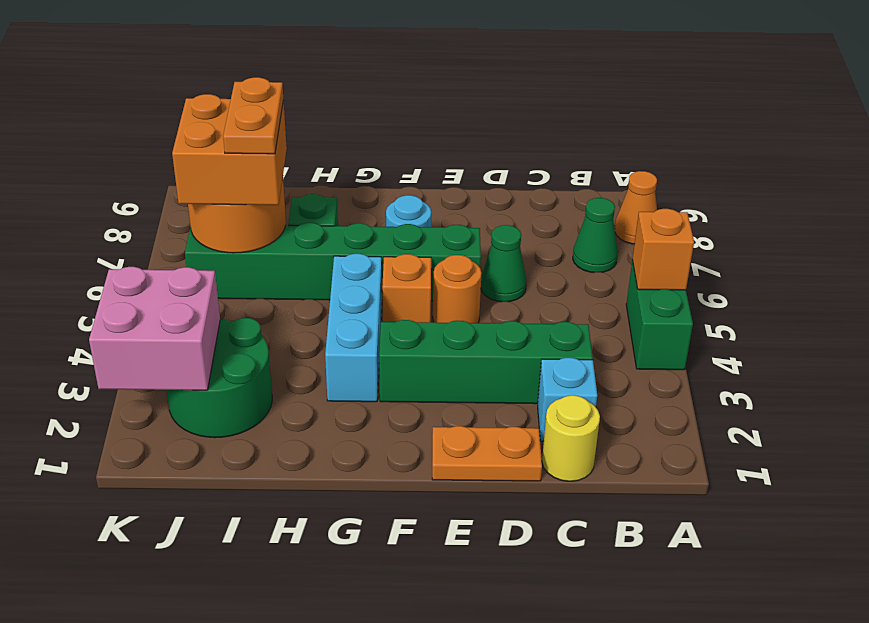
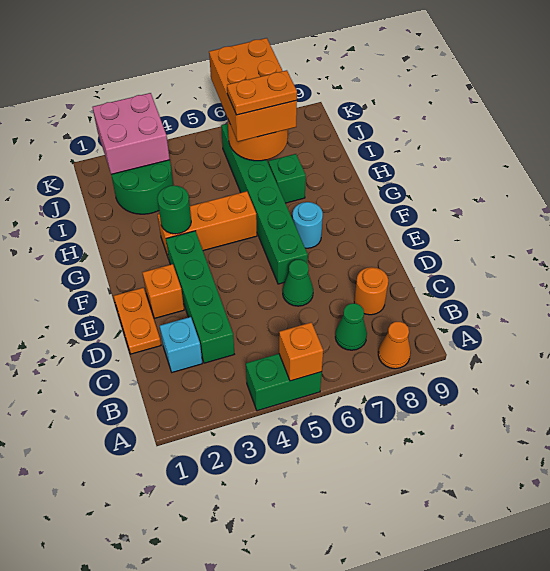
yellow 1x1 round brick [542,395,600,481] -> none
orange 1x1 round brick [433,255,481,323] -> orange 1x1 round brick moved to [354,267,388,315]
orange 1x1 brick [382,254,431,322] -> orange 1x1 brick moved to [142,264,184,318]
cyan 1x3 brick [325,254,382,402] -> orange 1x3 brick [158,191,257,259]
none -> green 1x1 round brick [157,185,191,234]
orange 2x2 brick [172,94,287,205] -> orange 2x3 brick [209,38,297,142]

